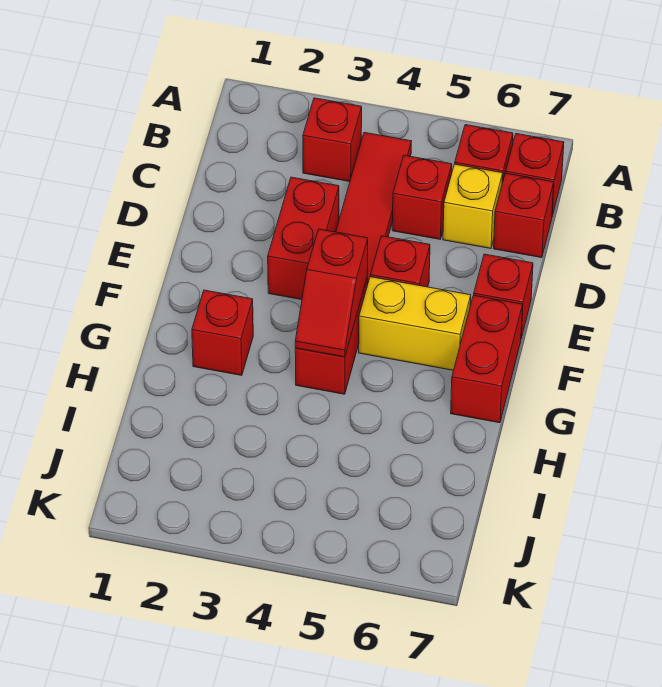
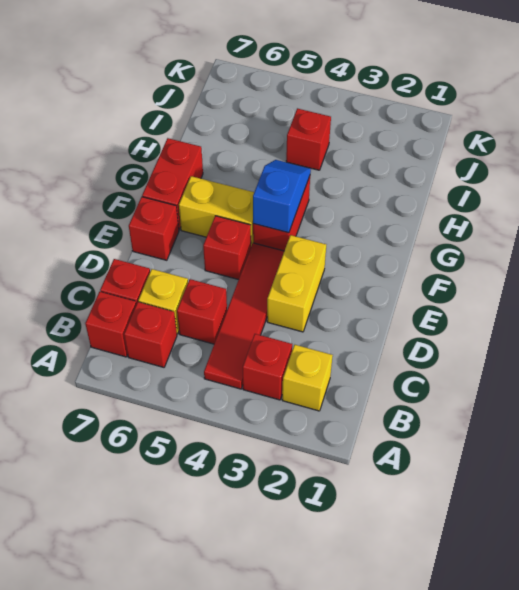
none -> yellow 1x1 brick [282,345,333,411]
red 1x2 brick [268,177,339,300] -> yellow 1x2 brick [267,235,326,332]
red 1x2 slope [295,229,368,357] -> blue 1x2 slope [253,160,311,233]
red 1x1 brick [192,290,253,375] -> red 1x1 brick moved to [286,108,331,170]

